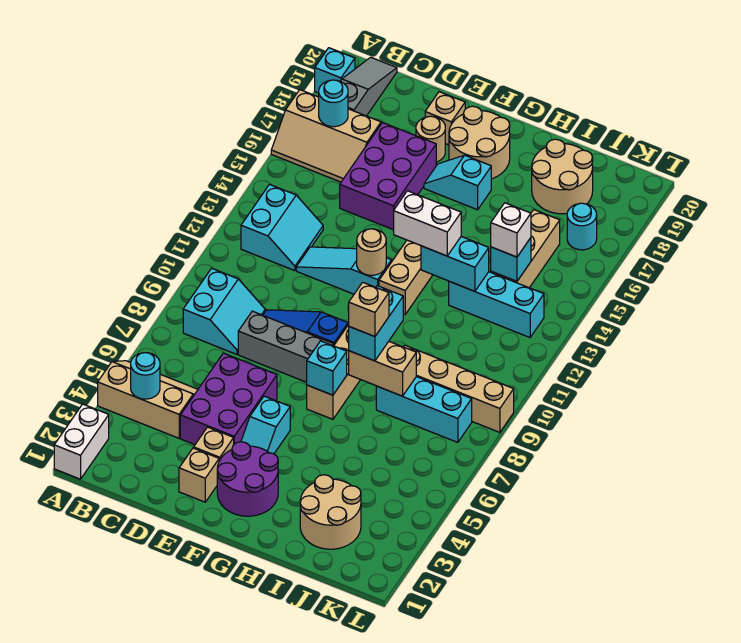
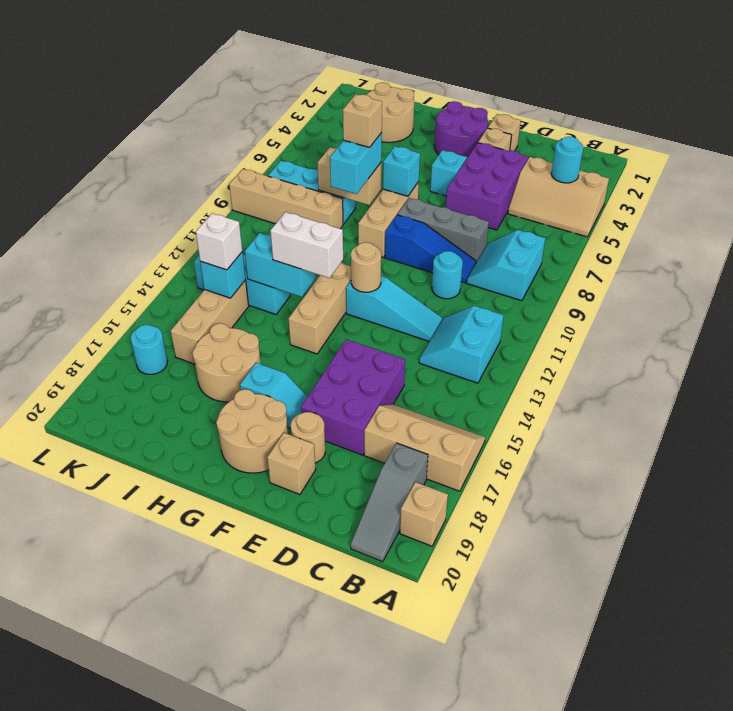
white 1x2 brick [54,404,109,479] -> none
cyan 1x1 brick [315,48,355,93] -> tan 1x1 brick [400,482,448,546]
cyan 1x1 round brick [319,80,348,127] -> cyan 1x1 round brick moved to [432,251,463,299]
tan 2x2 round brick [532,139,593,214] -> tan 2x2 round brick moved to [192,323,261,402]

